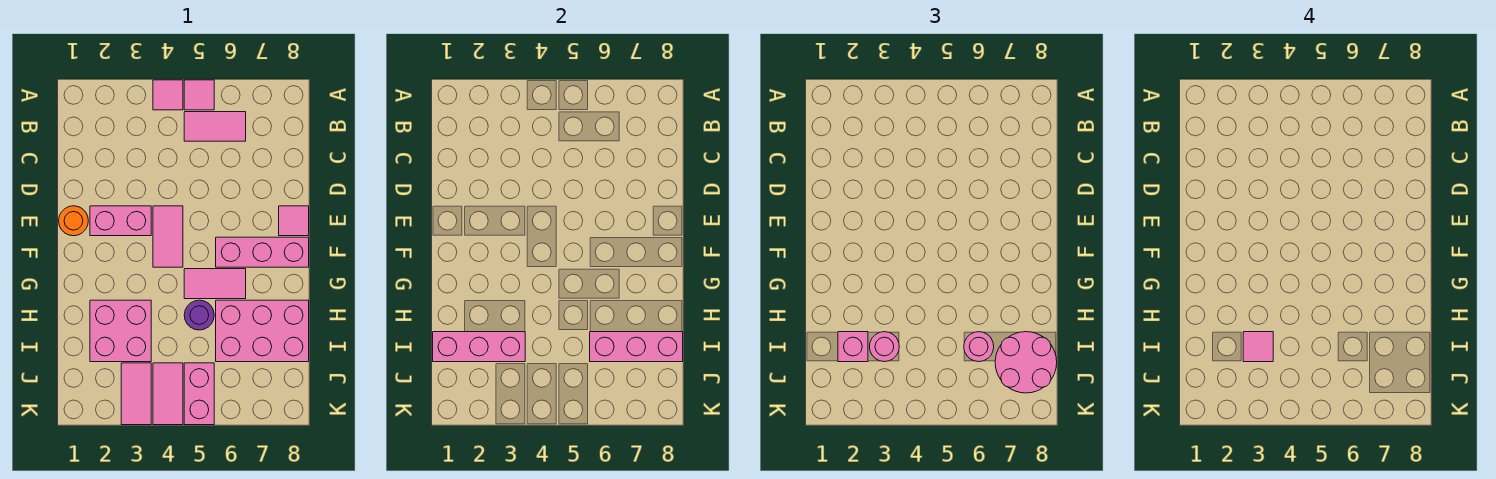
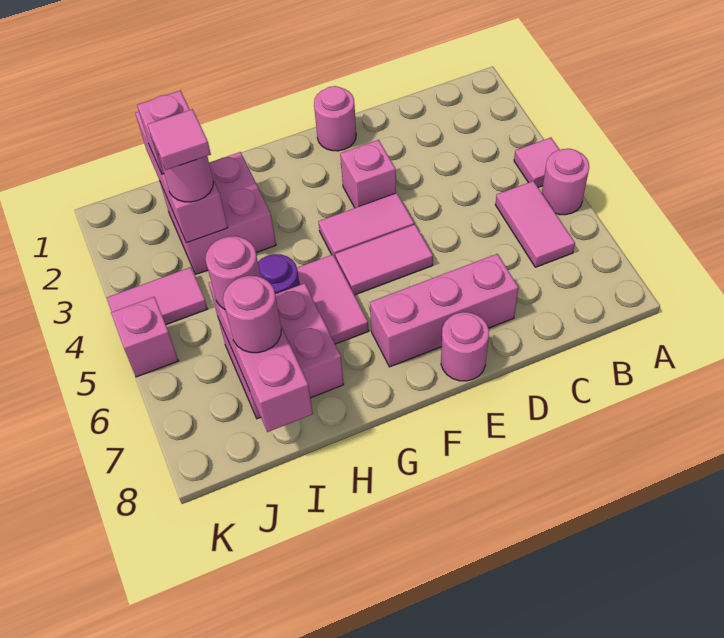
pink 1x1 tile [184,80,214,110] -> pink 1x1 round brick [542,149,589,215]
orange 1x1 round brick [59,206,88,236] -> pink 1x1 round brick [314,86,356,151]
pink 1x2 brick [90,206,151,236] -> pink 1x1 brick [340,140,396,208]
pink 1x1 tile [279,206,309,236] -> pink 1x1 round brick [441,312,489,381]
pink 1x3 brick [216,237,309,267] -> pink 1x3 brick turned to [370,254,518,367]
pink 2x3 brick [216,300,309,362] -> pink 2x2 brick [218,283,344,419]
pink 2x2 round brick [995,332,1057,393] -> pink 1x1 round brick [223,276,281,353]
pink 1x2 tile [121,363,151,425] -> pink 1x2 tile moved to [335,224,433,295]
pink 1x2 brick [184,363,214,425] -> pink 1x1 brick [111,297,178,377]

